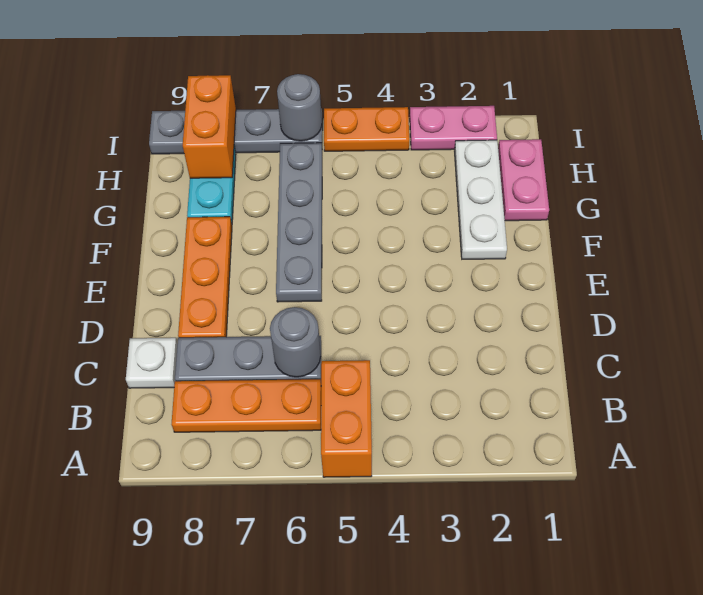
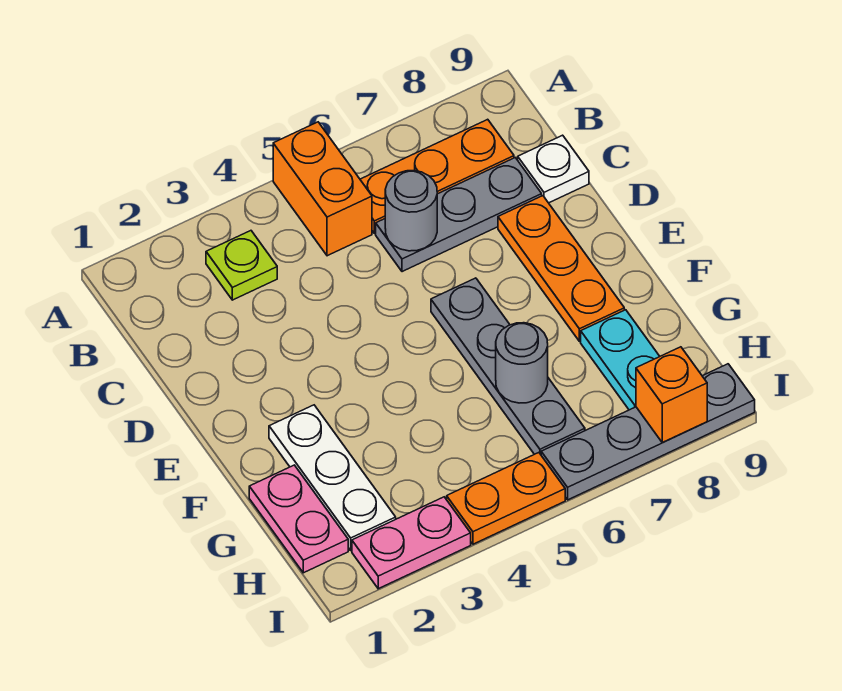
none -> lime 1x1 plate [206,231,277,300]
orange 1x2 brick [183,75,236,178] -> orange 1x1 brick [636,347,707,443]
grey 1x1 round brick [277,74,322,141] -> grey 1x1 round brick moved to [496,323,548,403]

